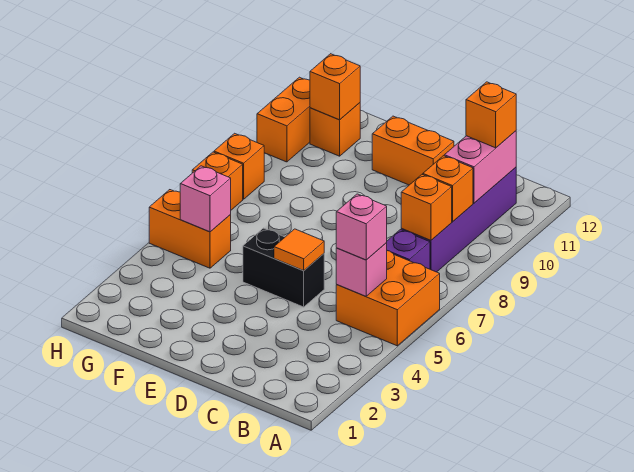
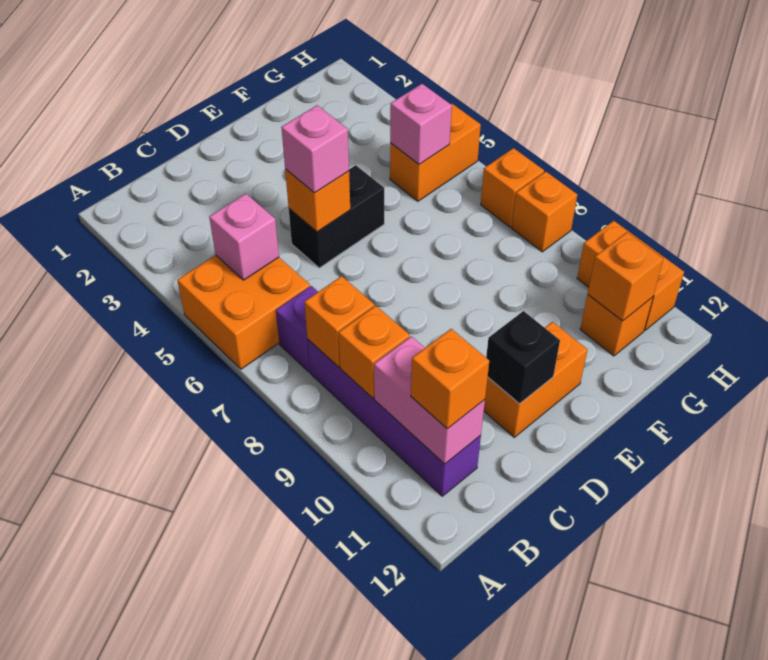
pink 1x1 brick [336,194,387,260] -> pink 1x1 brick moved to [281,105,349,193]
orange 1x1 tile [274,229,324,270] -> orange 1x1 brick [285,169,350,232]
none -> black 1x1 brick [486,311,560,404]

